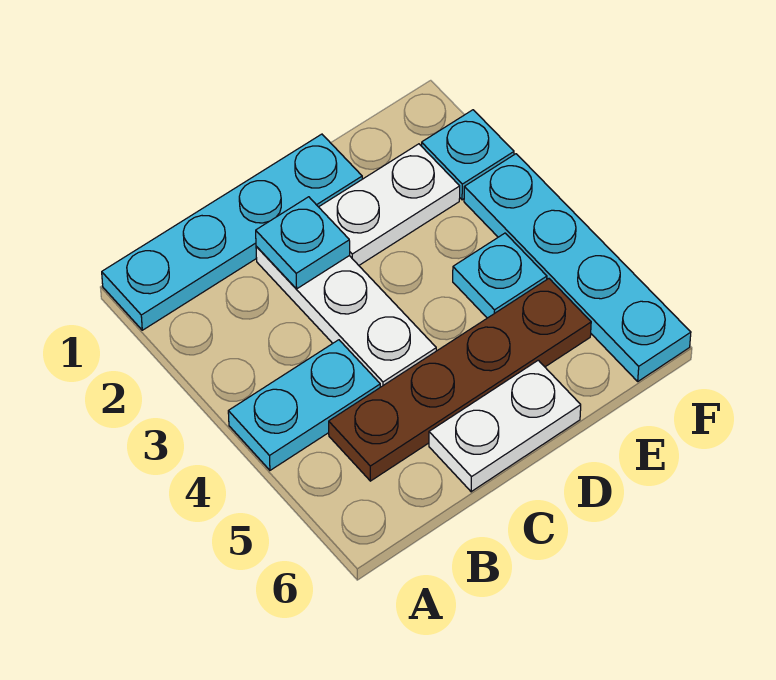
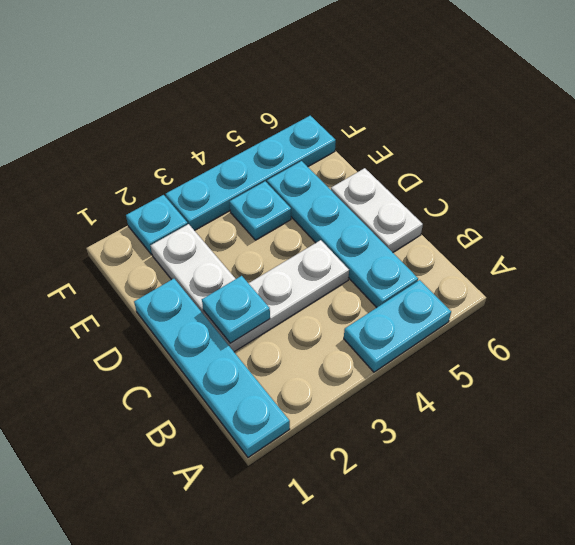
cyan 1x2 plate [228,340,380,470] -> cyan 1x2 plate turned to [344,280,451,372]
brown 1x4 plate [329,279,591,481] -> cyan 1x4 plate [267,161,418,308]

